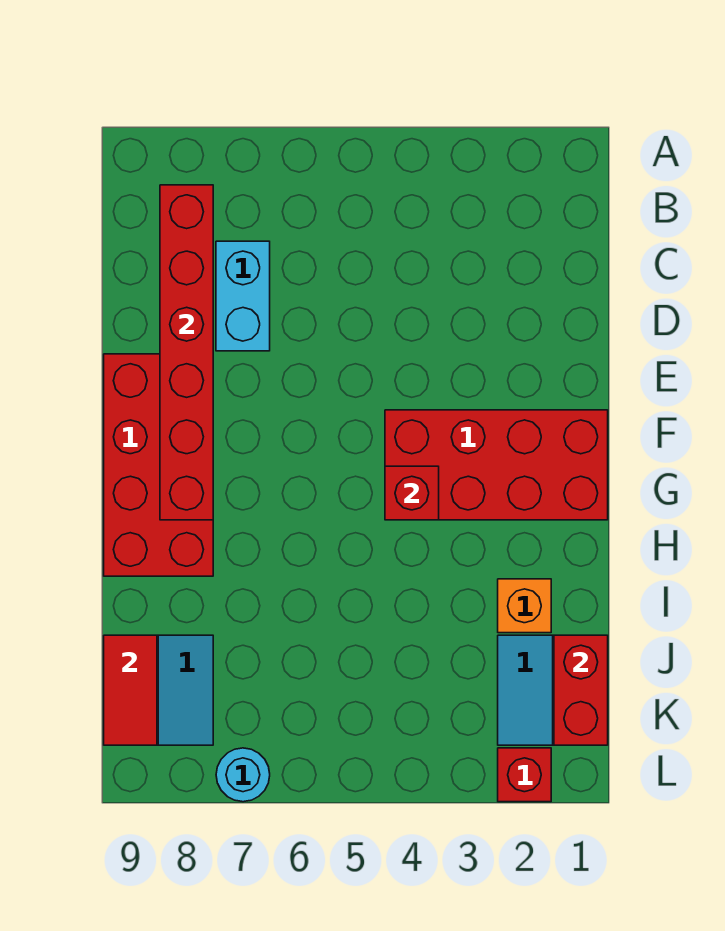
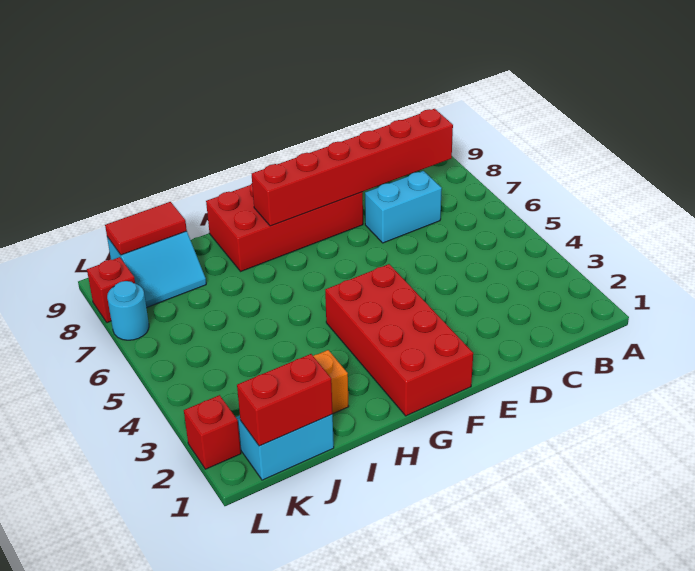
red 1x1 brick [385,466,439,520] -> red 1x1 brick moved to [87,257,135,323]

